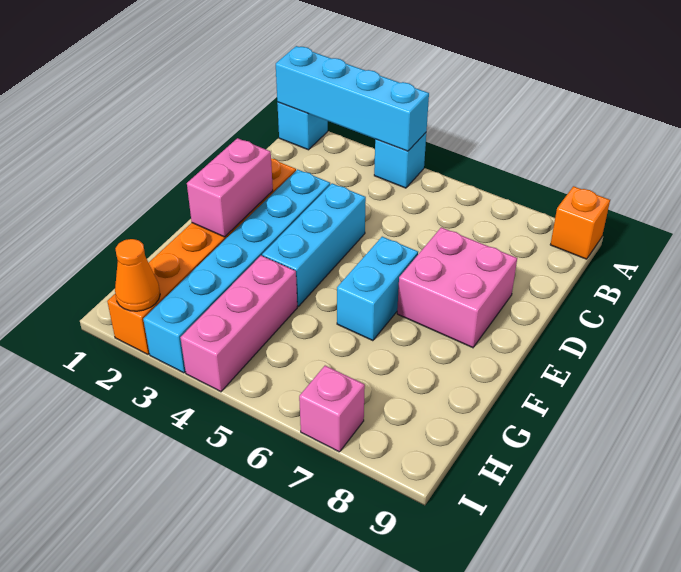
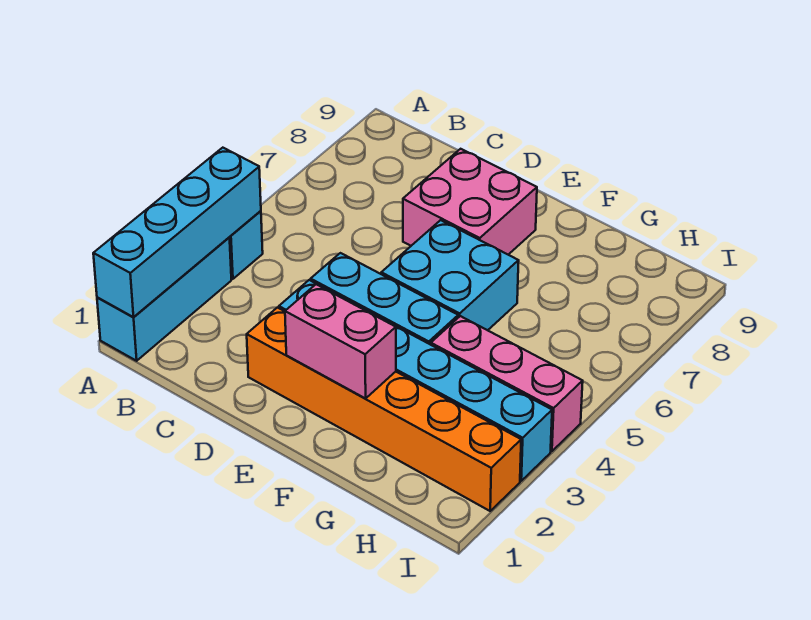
cyan 1x1 brick [277,102,328,150] -> cyan 1x3 brick [97,238,231,361]
orange 1x1 brick [550,186,610,259] -> none
cyan 1x2 brick [337,237,418,341] -> cyan 2x2 brick [381,220,519,330]
orange 1x1 cone [115,239,160,311] -> none
pink 1x1 brick [299,366,365,452] -> none

